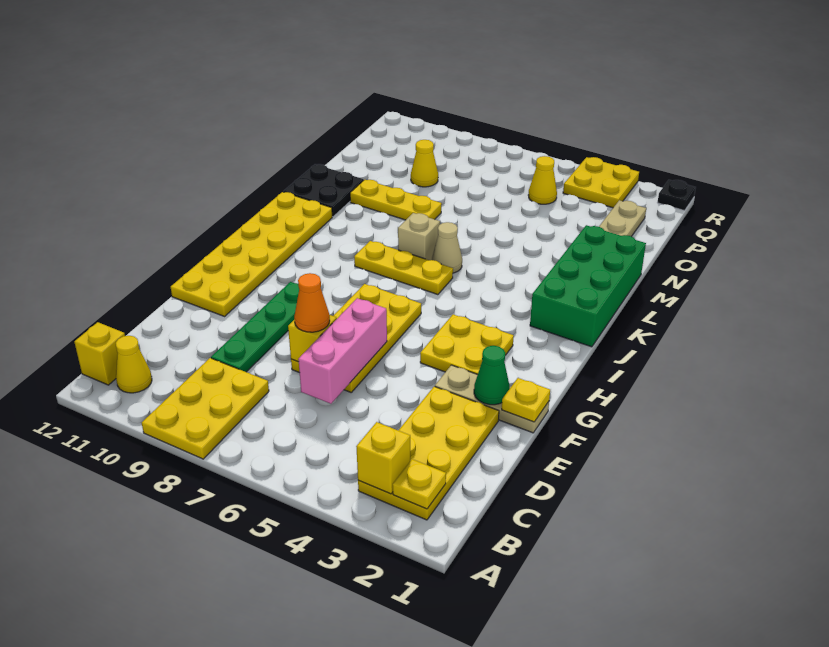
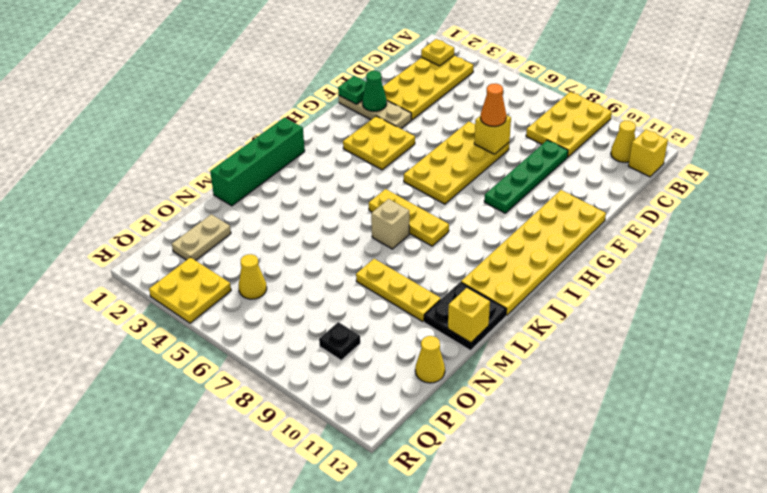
yellow 1x1 brick [356,422,410,494] -> yellow 1x1 brick moved to [448,288,490,343]
pink 1x3 brick [298,298,387,404] -> none
yellow 1x1 plate [502,378,550,422] -> green 1x1 plate [338,76,366,104]
green 2x4 brick [530,225,646,347] -> green 1x4 brick [210,118,305,206]
tan 1x1 cone [432,222,462,273] -> none
yellow 1x1 cone [411,140,438,187] -> yellow 1x1 cone moved to [415,336,445,383]
black 1x1 plate [657,180,696,211] -> black 1x1 plate moved to [319,322,360,360]

